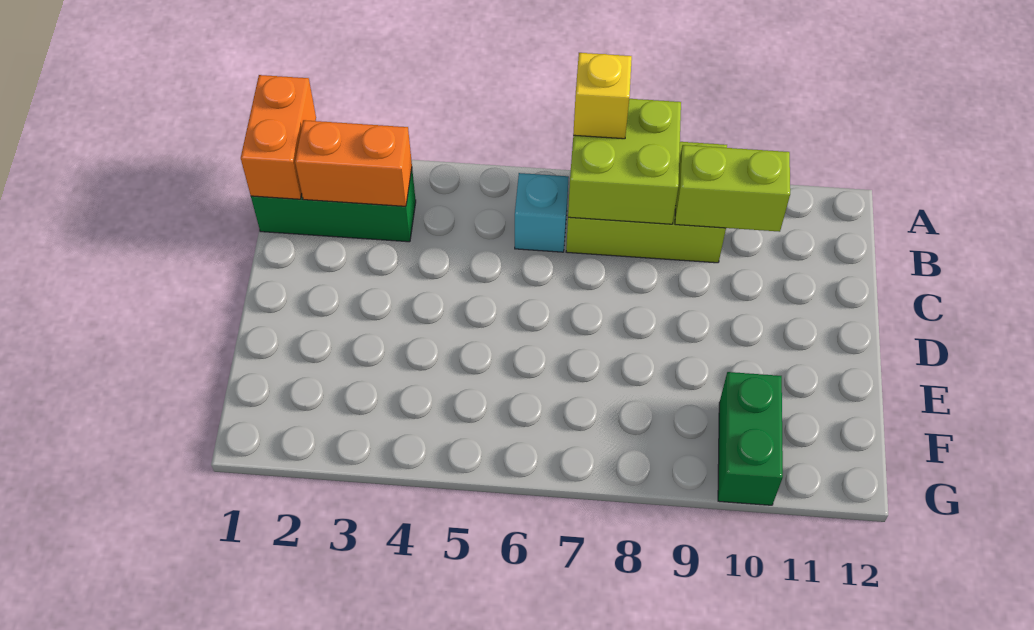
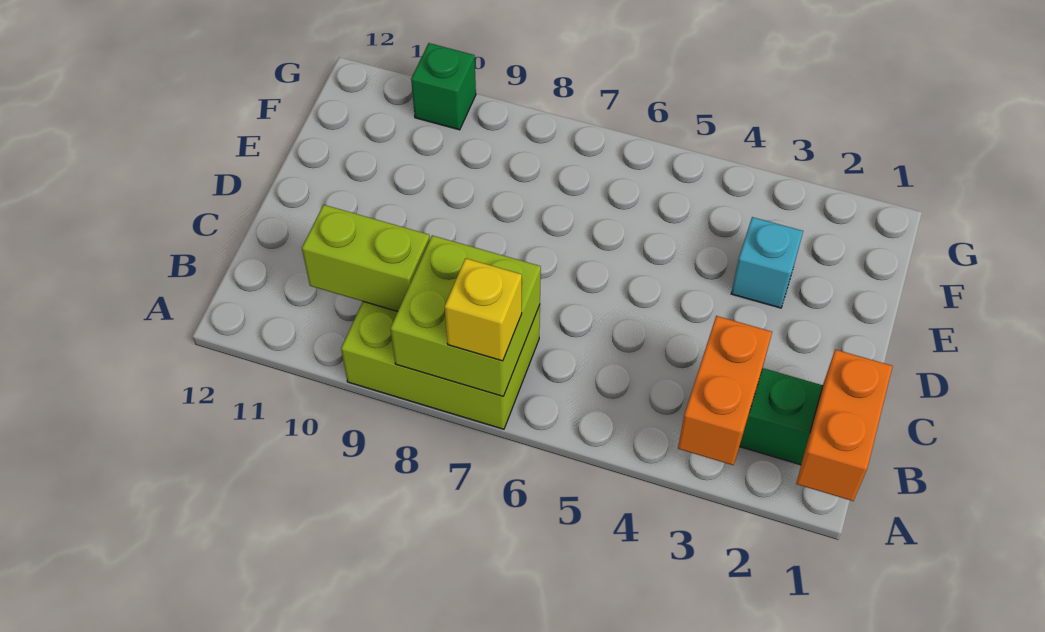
orange 1x2 brick [295,120,412,206] -> orange 1x2 brick turned to [678,316,772,465]
cyan 1x1 brick [515,173,569,252] -> cyan 1x1 brick moved to [731,217,803,308]
green 1x2 brick [718,372,783,505] -> green 1x1 brick [411,43,476,130]

